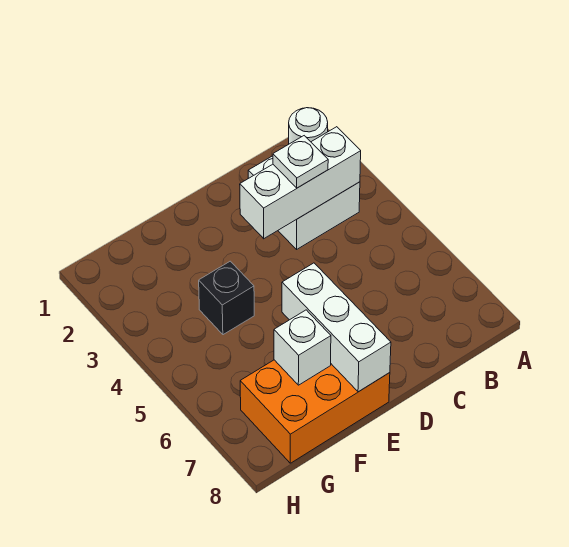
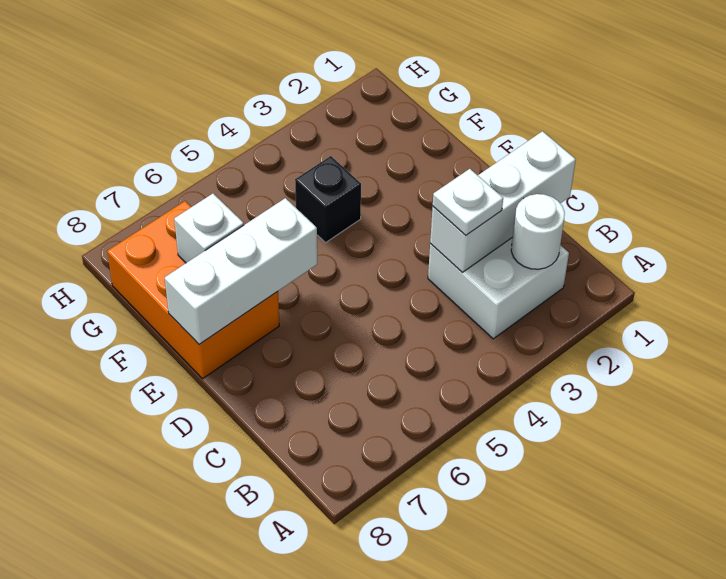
white 1x3 brick [240,127,361,239] -> white 1x3 brick turned to [430,131,576,272]

